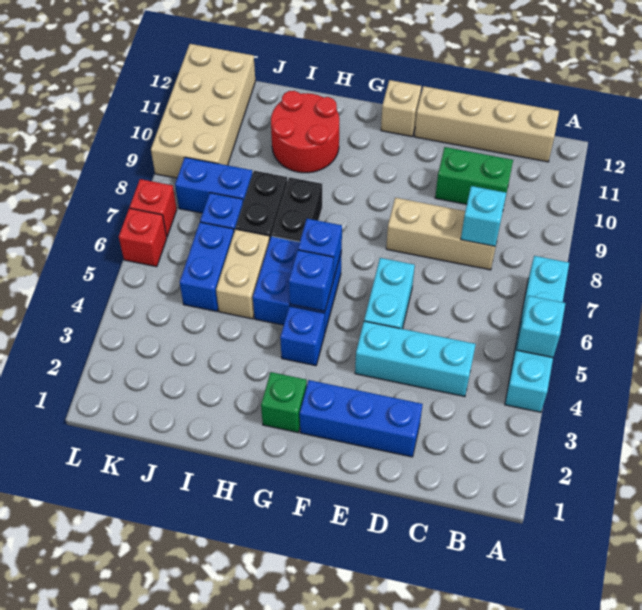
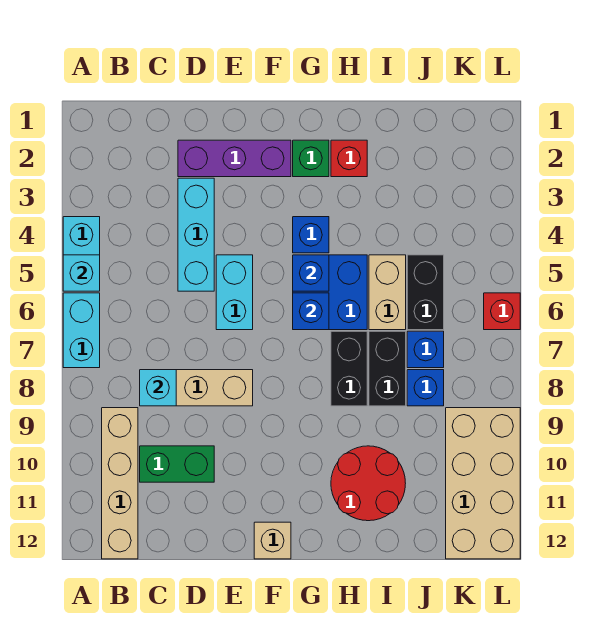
tan 1x4 brick [414,86,559,162] -> tan 1x4 brick turned to [102,408,138,559]
cyan 1x3 brick [355,321,476,397] -> cyan 1x3 brick turned to [178,178,214,291]
blue 1x3 brick [300,380,423,457] -> purple 1x3 brick [178,140,291,177]
blue 1x2 brick [180,222,234,311] -> black 1x2 brick [407,255,444,330]
blue 1x2 brick [175,157,253,213] -> blue 1x1 brick [407,370,444,406]
red 1x1 brick [130,179,177,237] -> red 1x1 brick moved to [331,140,367,177]

